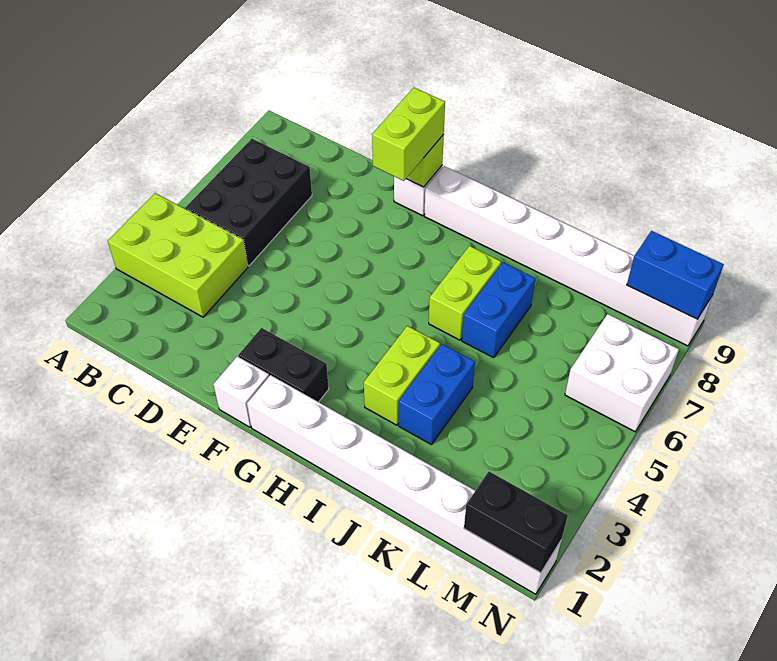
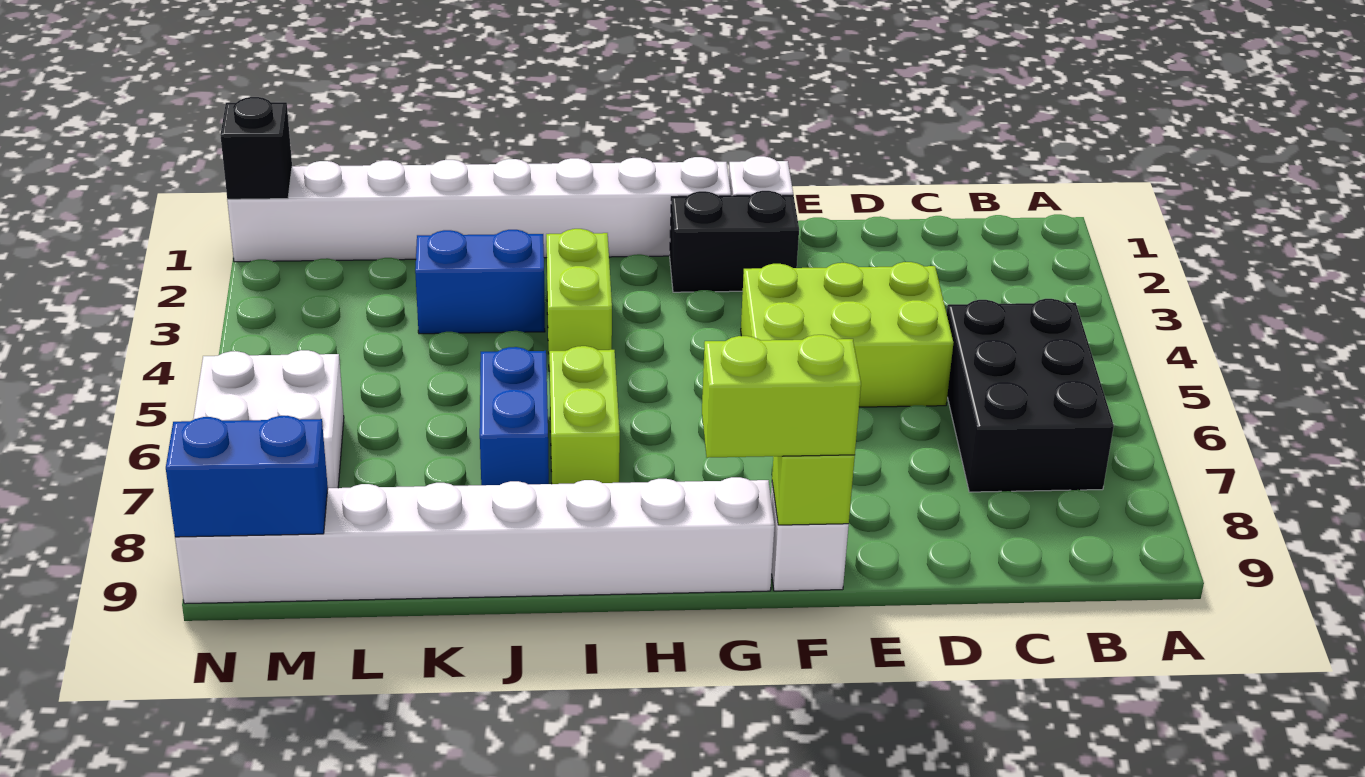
lime 2x3 brick [108,193,248,317] -> lime 2x3 brick moved to [741,262,953,407]
lime 1x2 brick [372,88,445,181] -> lime 1x2 brick turned to [702,335,861,458]
blue 1x2 brick [399,344,475,445] -> blue 1x2 brick turned to [415,230,545,334]
black 1x2 brick [464,472,568,573] -> black 1x1 brick [221,97,292,199]

